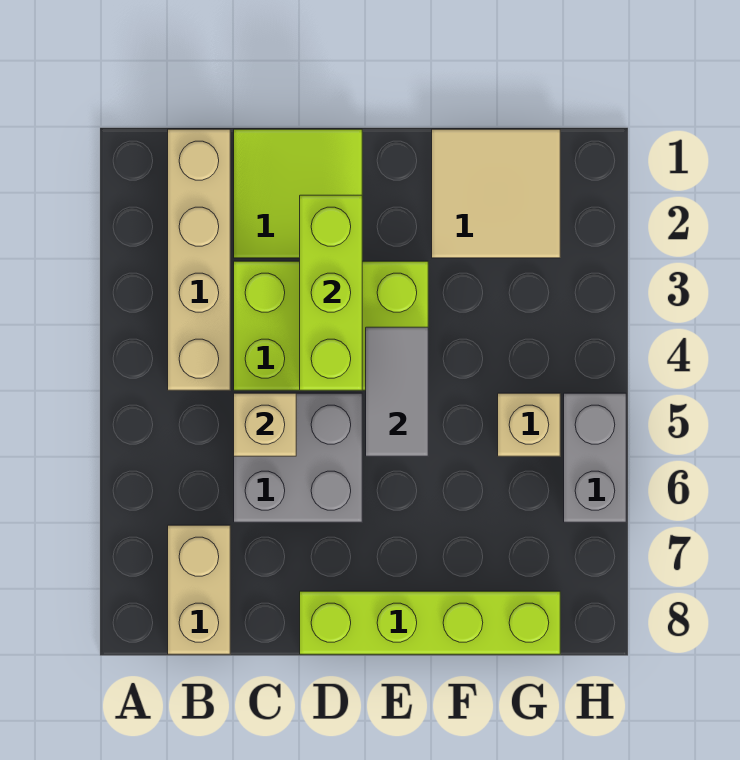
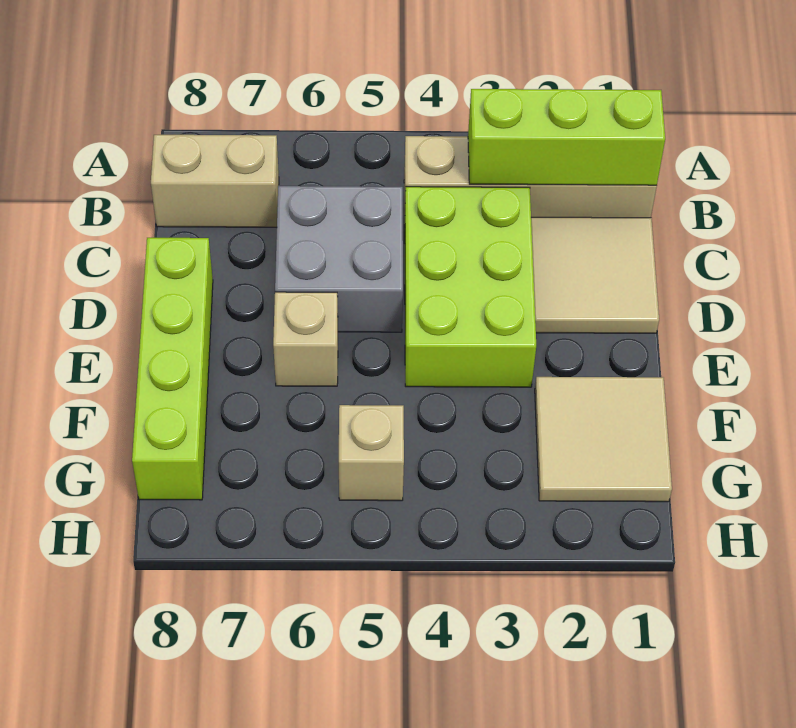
lime 2x2 tile [234,129,362,258] -> tan 2x2 tile [531,217,659,333]
tan 1x1 brick [234,393,296,456] -> tan 1x1 brick moved to [273,292,338,386]
lime 1x3 brick [300,195,362,390] -> lime 1x3 brick moved to [468,89,665,186]
grey 1x2 tile [366,327,428,456] -> none
grey 1x2 brick [564,393,626,522] -> none

